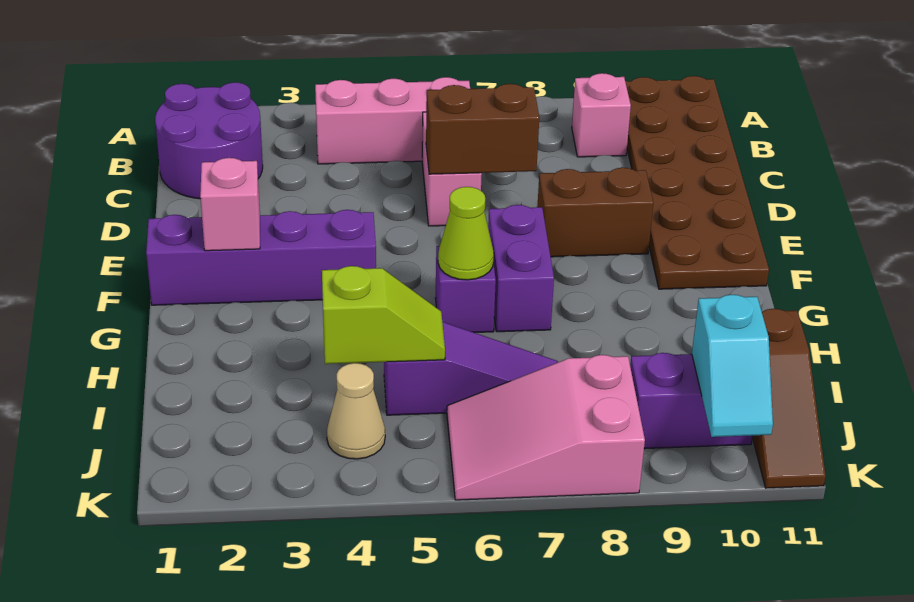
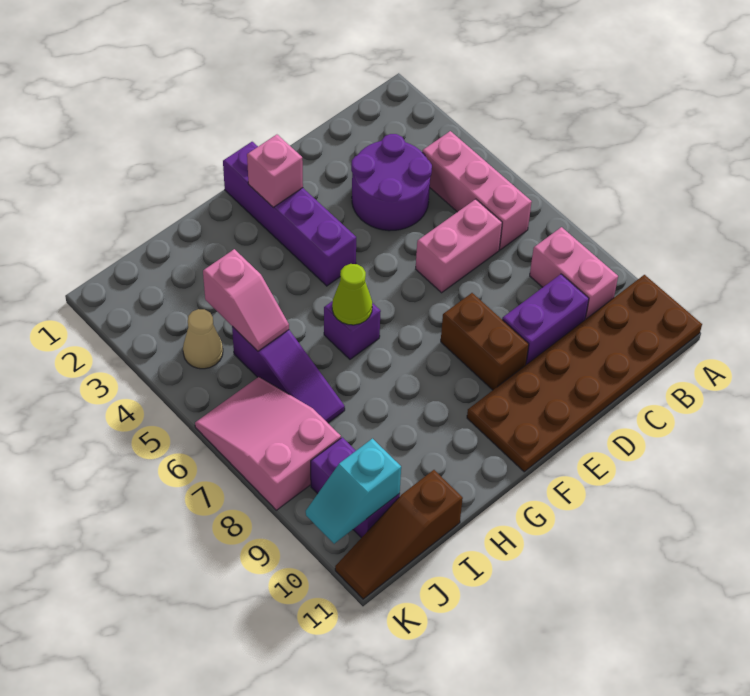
purple 2x2 round brick [155,82,263,199] -> purple 2x2 round brick moved to [351,134,432,231]
pink 1x1 brick [572,73,631,157] -> pink 1x2 brick [530,227,618,320]
brown 1x2 brick [426,84,539,174] -> none
purple 1x2 brick [488,205,554,332] -> purple 1x2 brick moved to [502,274,589,365]
lime 1x2 slope [322,266,445,364] -> pink 1x2 slope [203,249,289,351]

